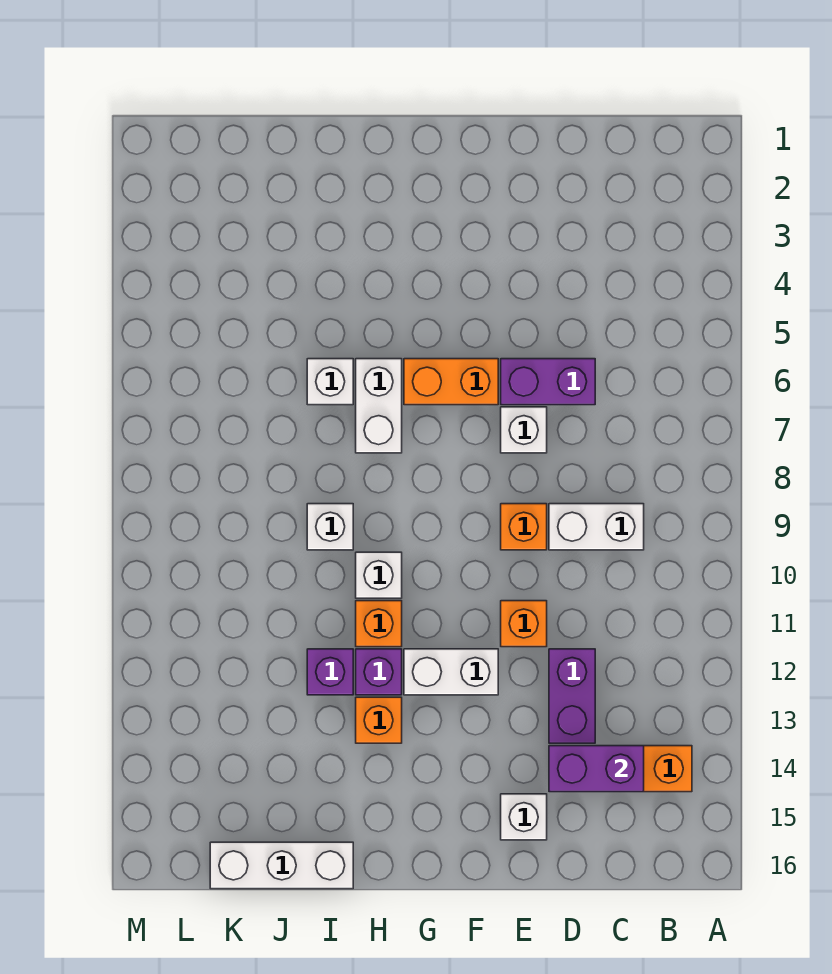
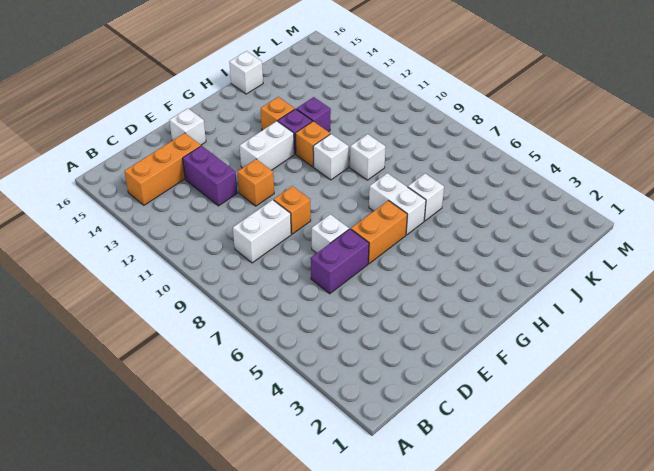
purple 1x2 brick [549,746,644,792] -> none
white 1x3 brick [210,842,353,889] -> white 1x1 brick [229,51,263,94]

